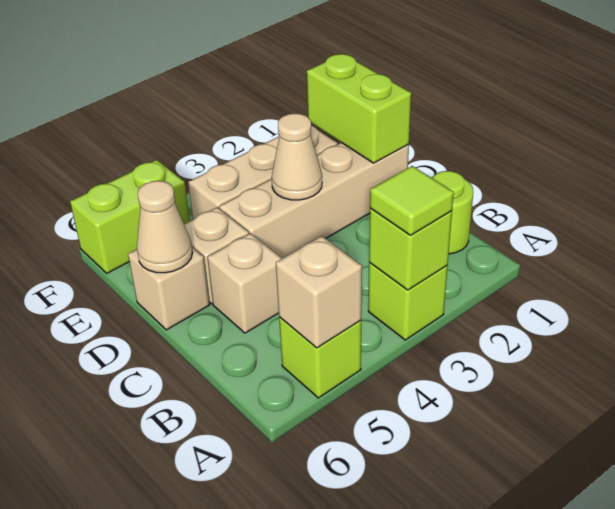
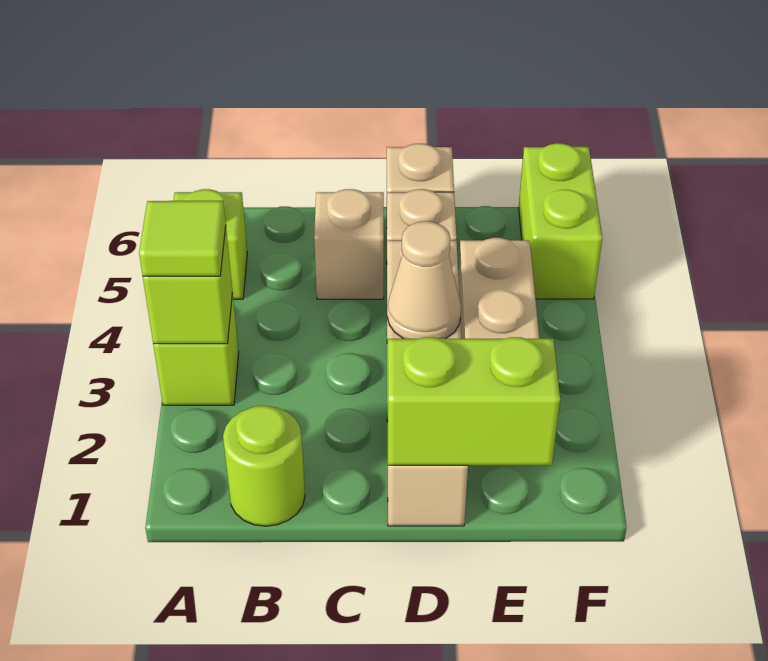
tan 1x1 brick [276,236,362,348] -> none
tan 1x1 cone [137,181,193,273] -> none

